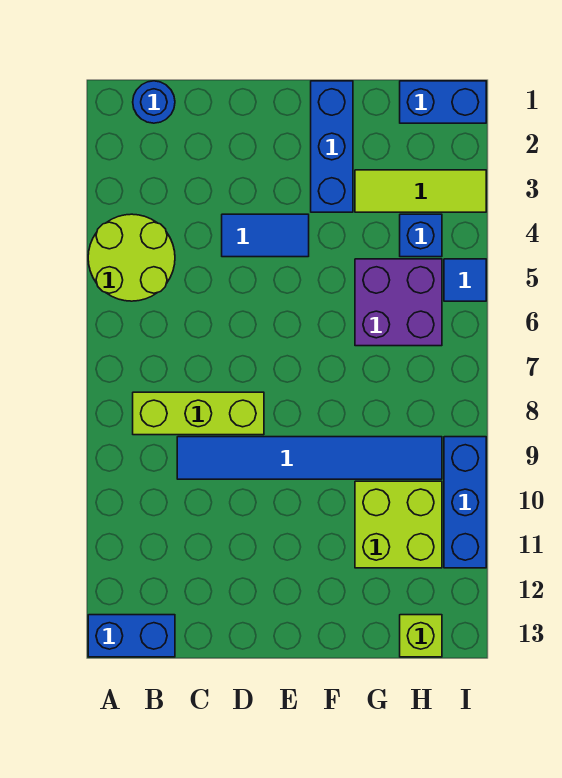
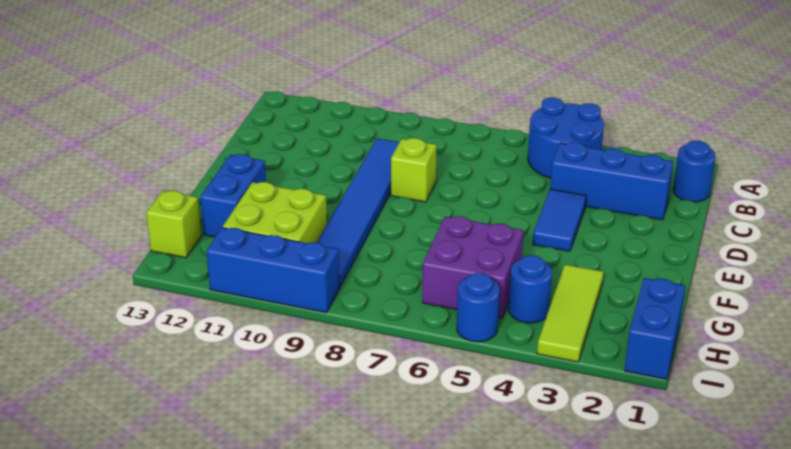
lime 2x2 round brick [88,214,175,301] -> blue 2x2 round brick [528,98,604,178]
blue 1x2 brick [88,615,175,657] -> blue 1x2 brick moved to [200,154,266,237]
lime 1x3 brick [133,392,264,435] -> lime 1x1 brick [391,138,437,202]
blue 1x3 brick [311,81,353,212] -> blue 1x3 brick moved to [550,142,673,220]
blue 1x1 brick [400,214,442,257] -> blue 1x1 round brick [509,255,552,323]
blue 1x1 tile [444,259,486,301] -> blue 1x1 round brick [457,273,500,342]

